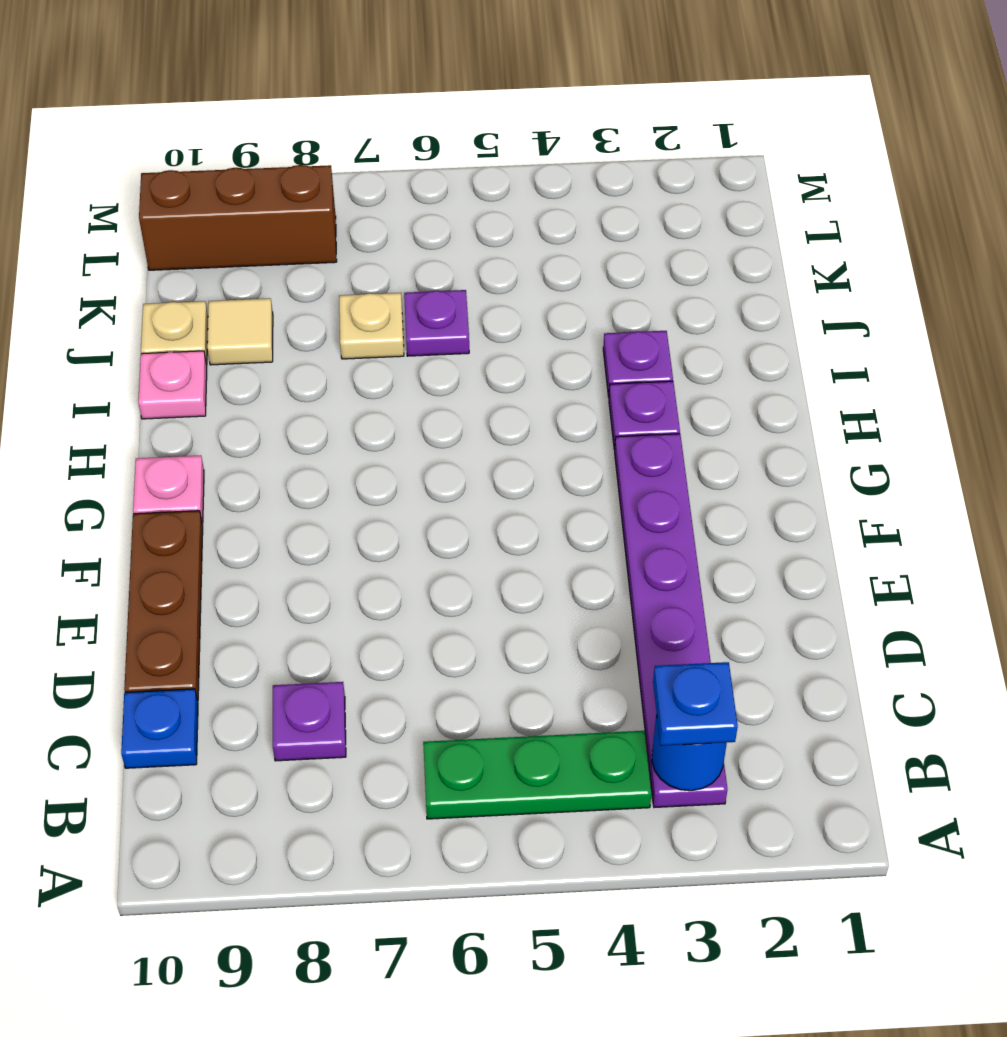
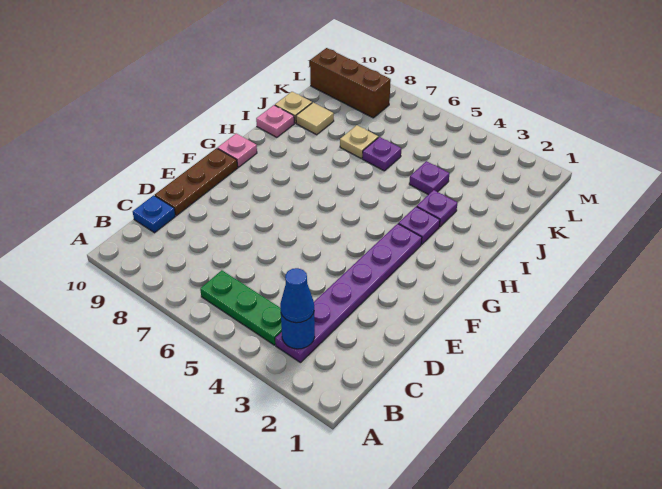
blue 1x1 plate [653,662,738,746] -> blue 1x1 cone [280,268,314,323]
purple 1x1 plate [273,682,346,761] -> purple 1x1 plate moved to [409,161,450,195]

